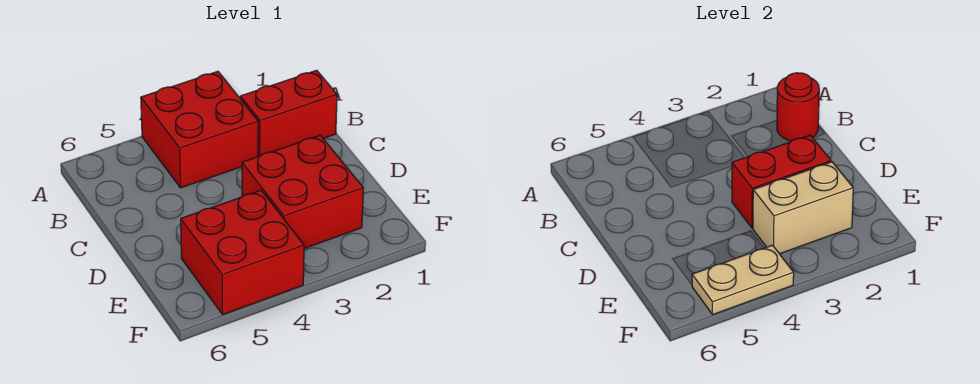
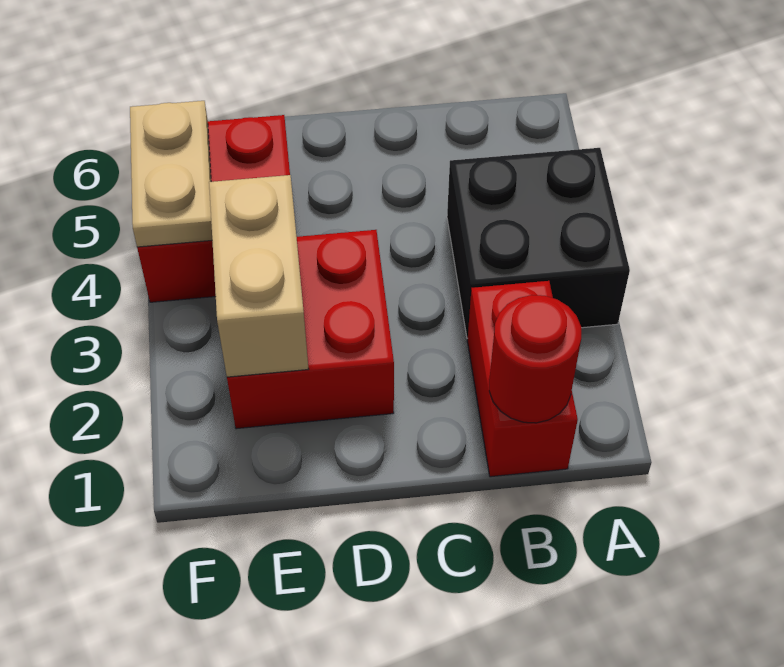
red 2x2 brick [141,71,258,188] -> black 2x2 brick [447,148,630,338]
red 1x2 brick [732,135,831,228] -> none

